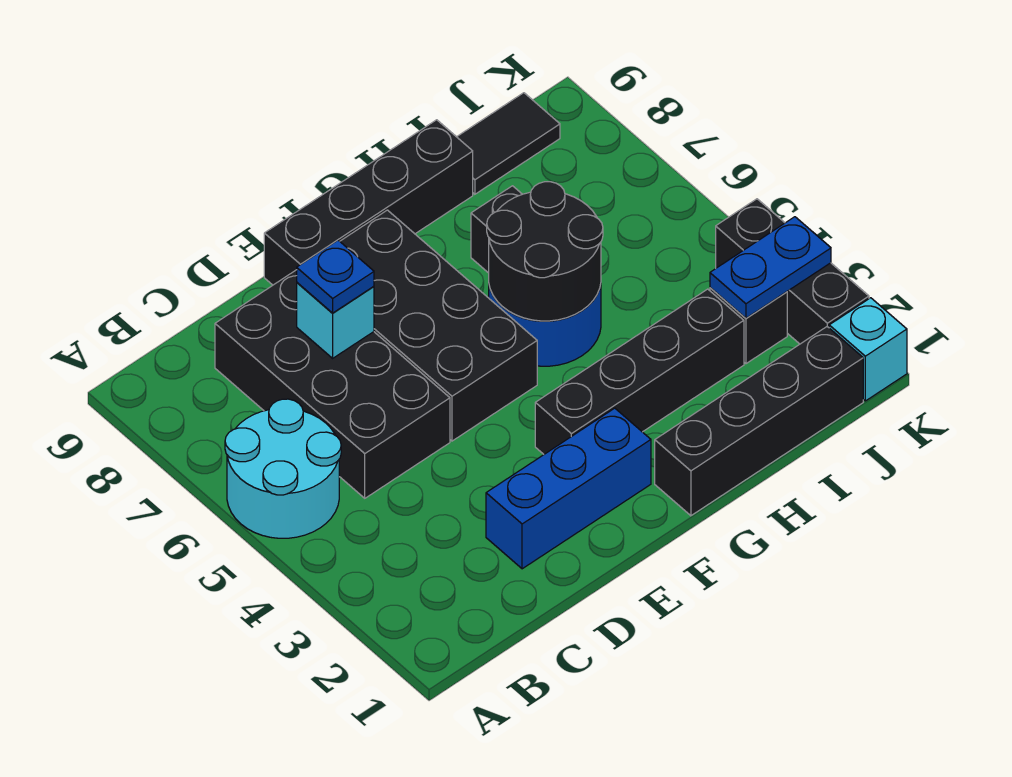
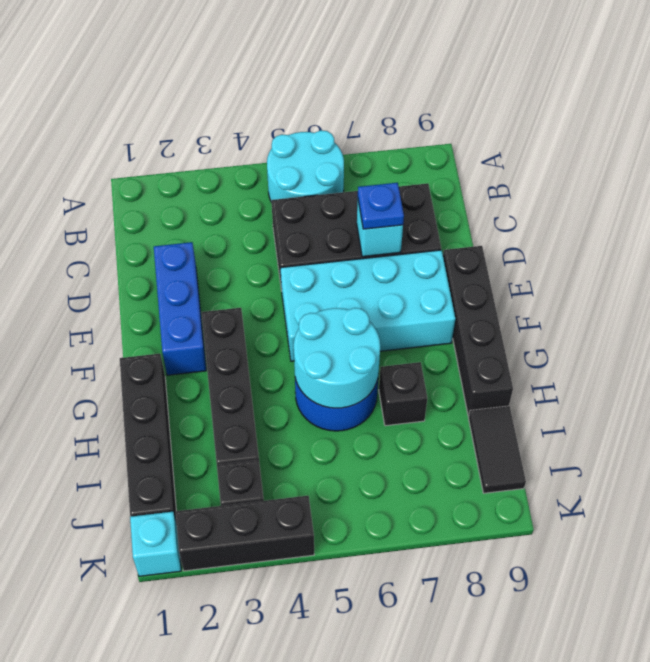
black 2x4 brick [340,210,537,441] -> cyan 2x4 brick [280,250,455,361]
black 2x2 round brick [487,182,603,321] -> cyan 2x2 round brick [294,308,380,408]
blue 1x2 plate [710,217,831,318] -> none

